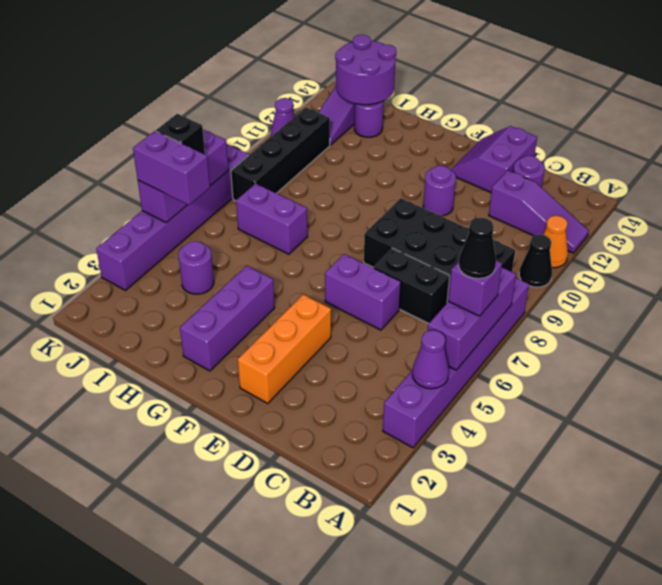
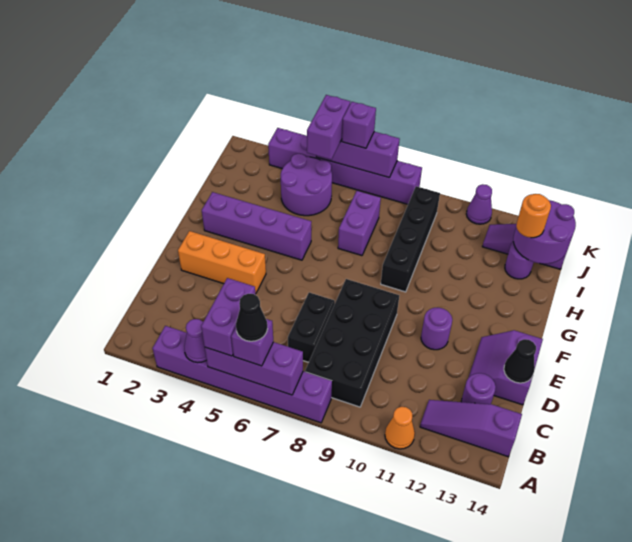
black 1x1 cone [519,234,552,287] -> black 1x1 cone moved to [504,339,536,383]
purple 1x3 slope [489,170,589,253] -> purple 1x3 slope turned to [420,400,522,457]
purple 1x2 brick [325,254,401,330] -> purple 1x2 brick moved to [201,278,256,356]
purple 2x2 slope [451,126,537,193] -> purple 2x2 slope turned to [469,330,543,405]
purple 1x3 brick [180,266,275,371] -> purple 1x4 brick [202,192,311,260]
purple 1x1 round brick [178,241,214,294] -> purple 2x2 round brick [281,154,332,216]
none -> orange 1x1 round brick [516,194,551,238]
black 1x4 brick [231,107,330,201] -> black 1x4 brick turned to [381,186,440,292]
black 1x1 brick [156,114,205,154] -> purple 1x1 brick [342,102,376,148]

